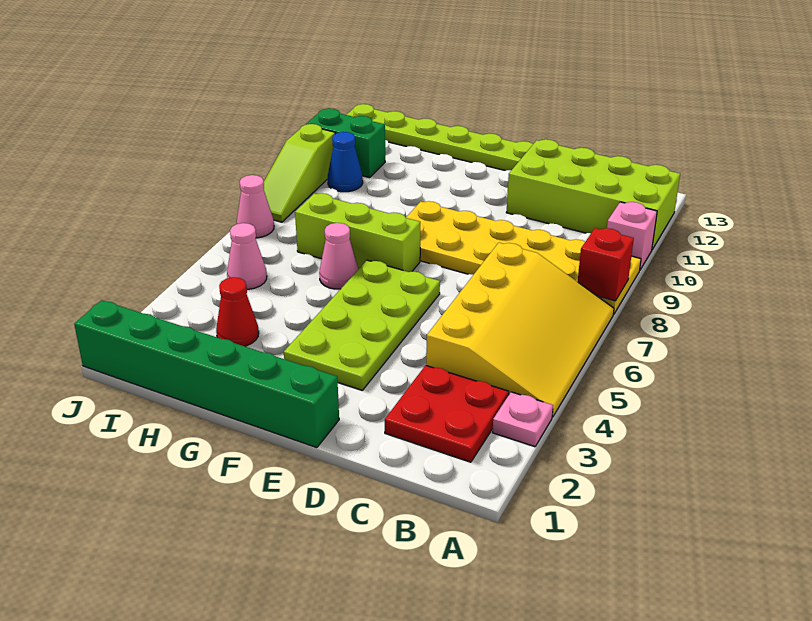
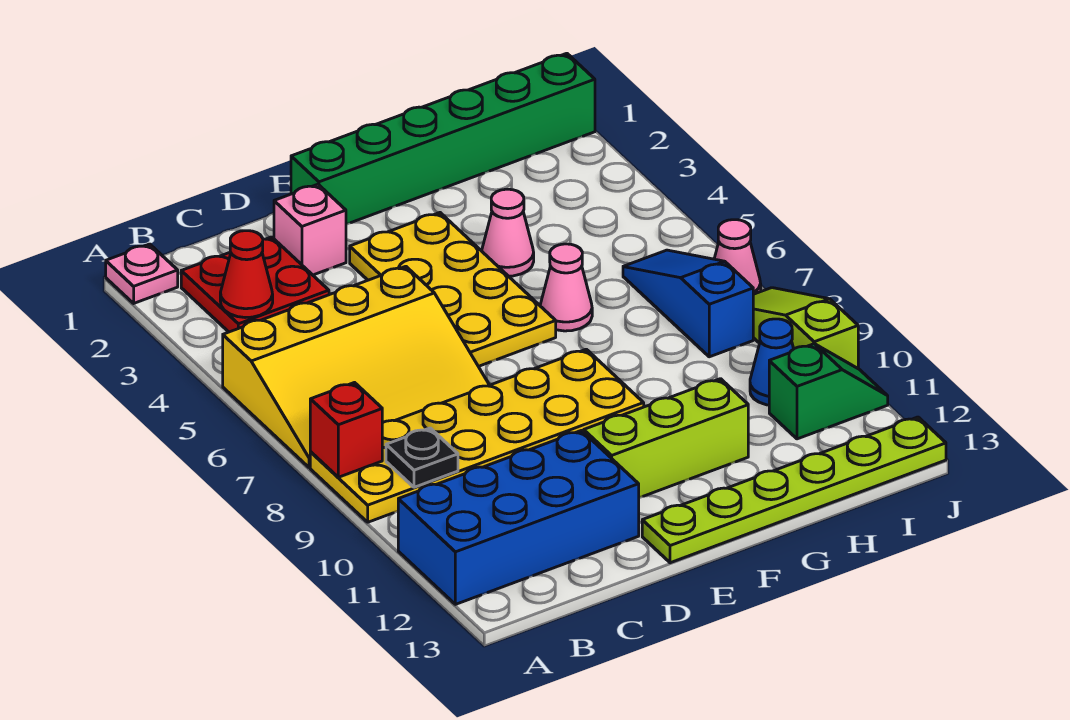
pink 1x1 plate [493,392,553,447] -> pink 1x1 plate moved to [106,244,178,303]
yellow 3x4 slope [426,243,614,417] -> yellow 3x4 slope turned to [223,266,489,468]
pink 1x1 brick [607,202,657,270] -> pink 1x1 brick moved to [274,184,346,275]
lime 2x4 brick [506,139,680,249] -> blue 2x4 brick [398,431,639,604]
none -> black 1x1 plate [386,428,458,487]
lime 2x4 plate [284,260,440,391] -> yellow 2x4 plate [350,213,556,366]
lime 1x3 brick [295,193,420,272] -> lime 1x3 brick moved to [584,379,748,498]
red 1x1 cone [216,277,259,346] -> red 1x1 cone moved to [220,231,273,318]
pink 1x1 cone [227,223,267,289] -> pink 1x1 cone moved to [482,189,534,276]
none -> blue 1x3 slope [623,250,753,357]
green 1x2 brick [306,108,385,178] -> green 1x2 slope [769,344,888,439]

